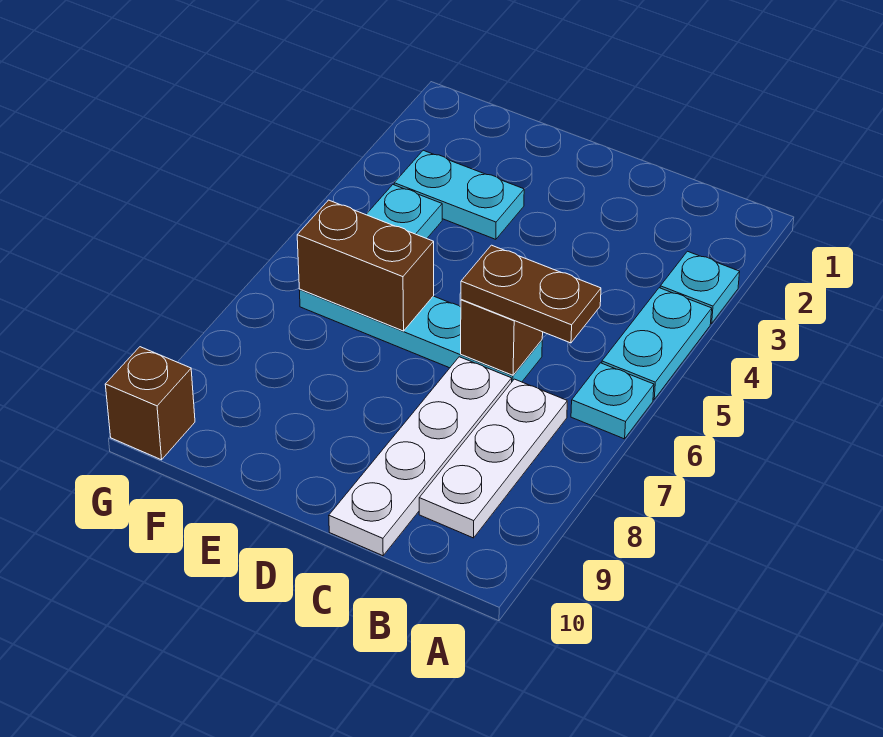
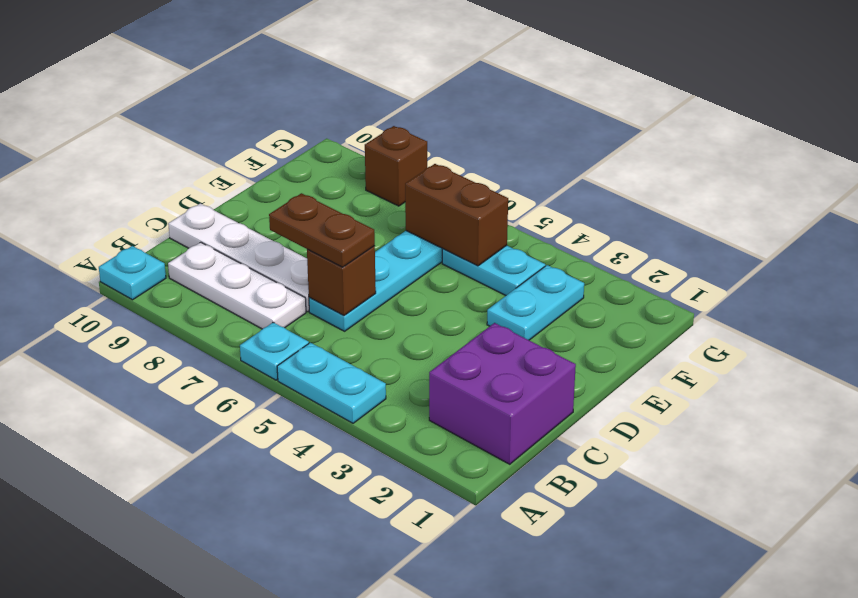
cyan 1x1 plate [660,251,740,323] -> cyan 1x1 plate moved to [99,246,166,300]
none -> purple 2x2 brick [429,323,576,464]
brown 1x2 plate [461,245,601,343] -> brown 1x2 plate turned to [269,193,375,267]
brown 1x2 brick [297,200,434,331] -> brown 1x2 brick turned to [405,164,508,266]
brown 1x1 brick [105,347,195,460] -> brown 1x1 brick moved to [365,126,427,206]

